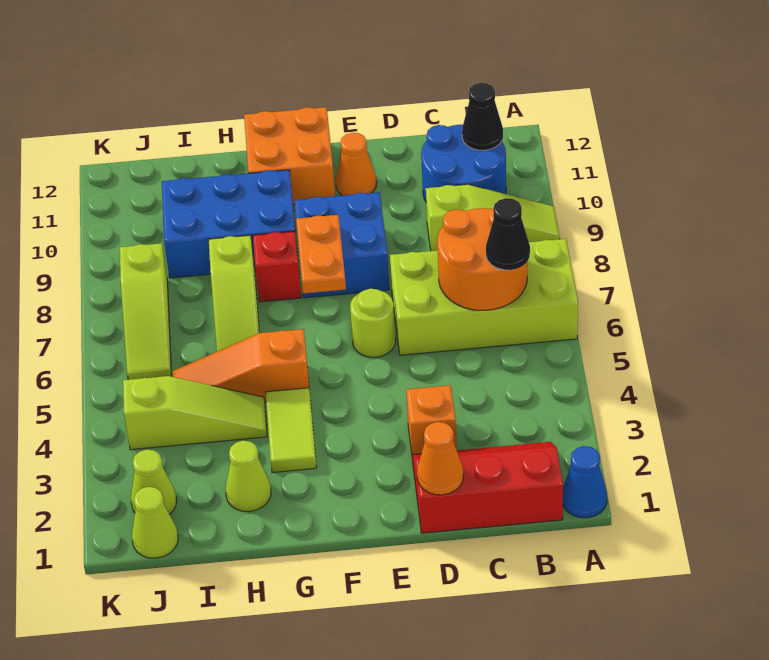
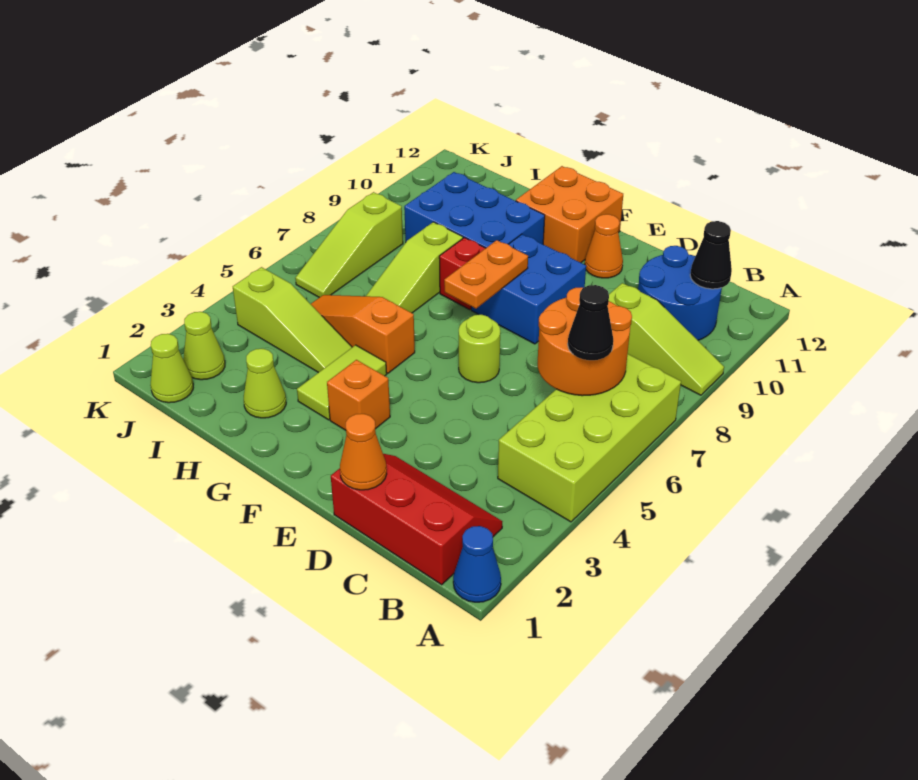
lime 2x4 brick [390,239,578,355] -> lime 2x4 brick turned to [498,354,681,522]
orange 1x1 brick [406,385,457,455] -> orange 1x1 brick moved to [327,360,390,430]

